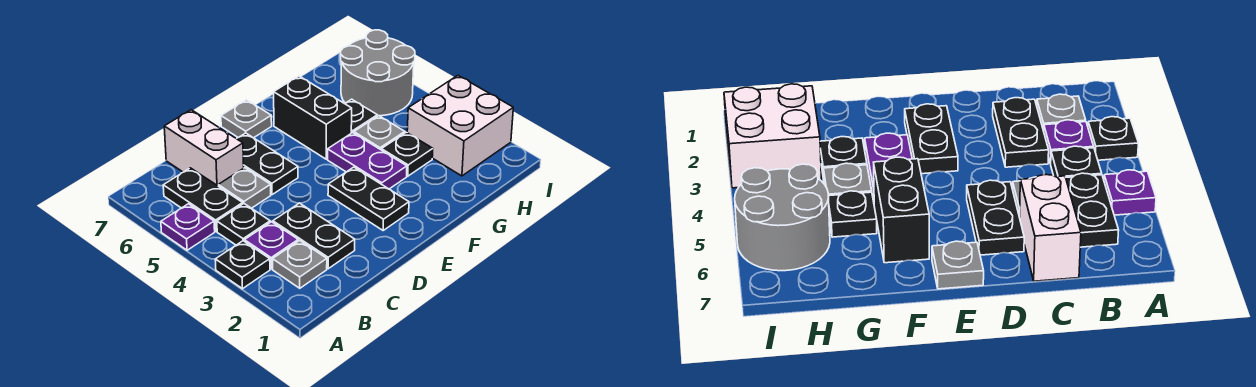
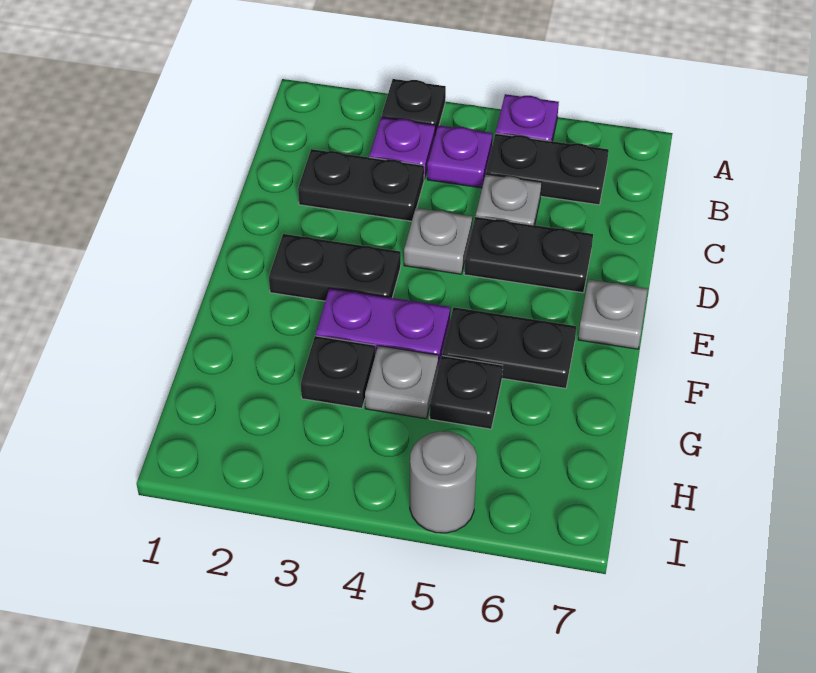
grey 1x1 plate [273,240,327,288] -> grey 1x1 plate moved to [404,208,472,274]
black 1x1 plate [217,204,270,245] -> purple 1x1 plate [427,125,493,188]
white 1x2 brick [164,110,244,186] -> none
black 1x2 brick [274,76,352,159] -> black 1x2 plate [442,307,577,388]
white 2x2 brick [407,75,513,176] -> none
grey 2x2 round brick [341,30,415,116] -> grey 1x1 round brick [410,431,477,533]

